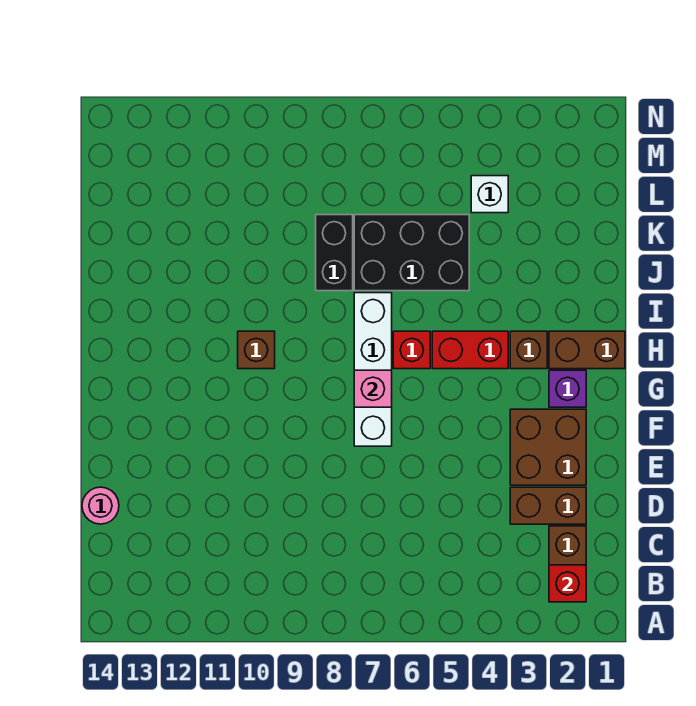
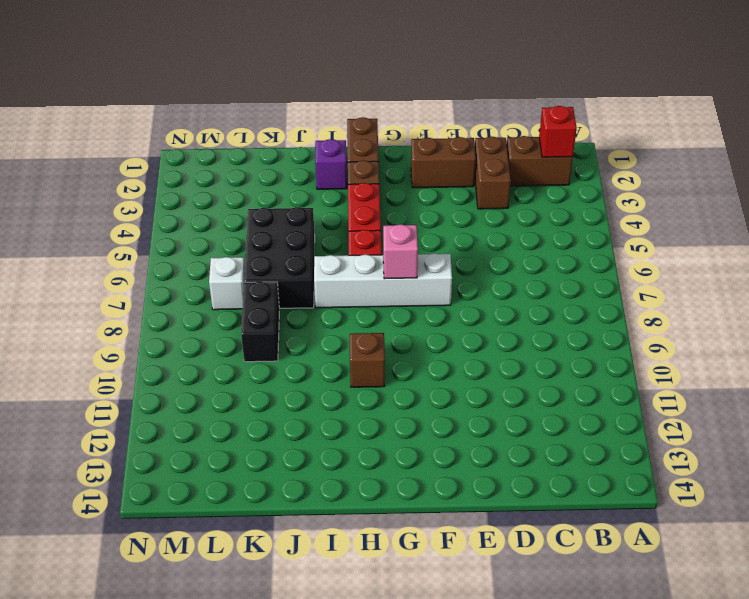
pink 1x1 round brick [82,487,119,524] -> none
brown 2x2 brick [510,409,586,485] -> brown 1x2 brick [411,137,476,188]
purple 1x1 brick [549,370,586,407] -> purple 1x1 brick moved to [315,139,347,189]
black 1x2 brick [316,215,353,291] -> black 1x2 brick turned to [241,282,279,362]
white 1x1 brick [471,176,508,213] -> white 1x1 brick moved to [209,257,245,310]

